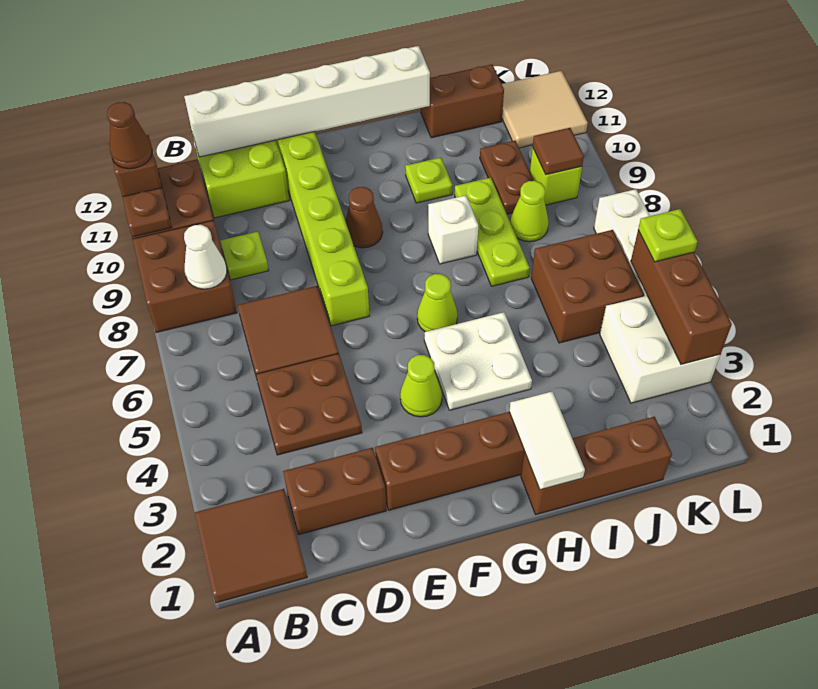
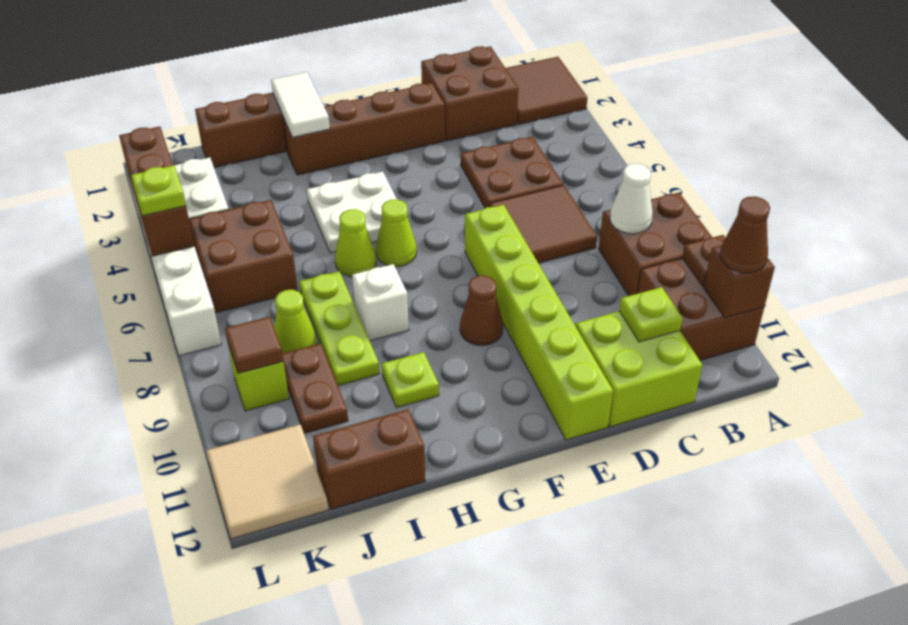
brown 1x2 brick [283,448,386,535] -> brown 2x2 brick [421,46,518,141]
lime 1x1 plate [220,232,269,280] -> lime 1x1 plate moved to [619,287,682,342]
white 1x6 brick [184,46,430,157] -> none
lime 1x1 cone [400,355,442,417] -> lime 1x1 cone moved to [335,209,376,277]

